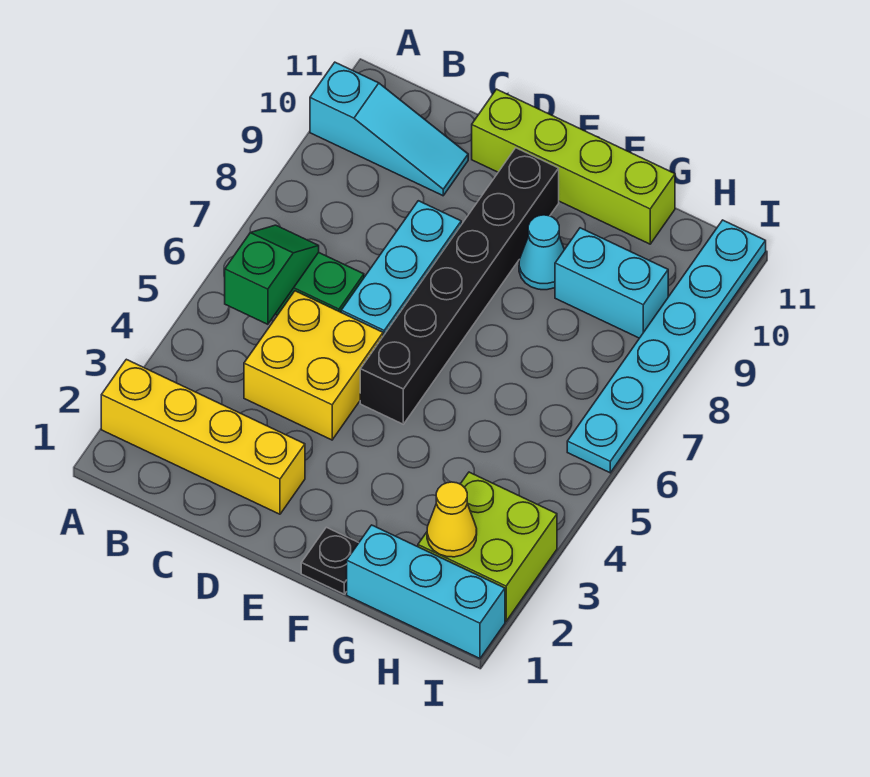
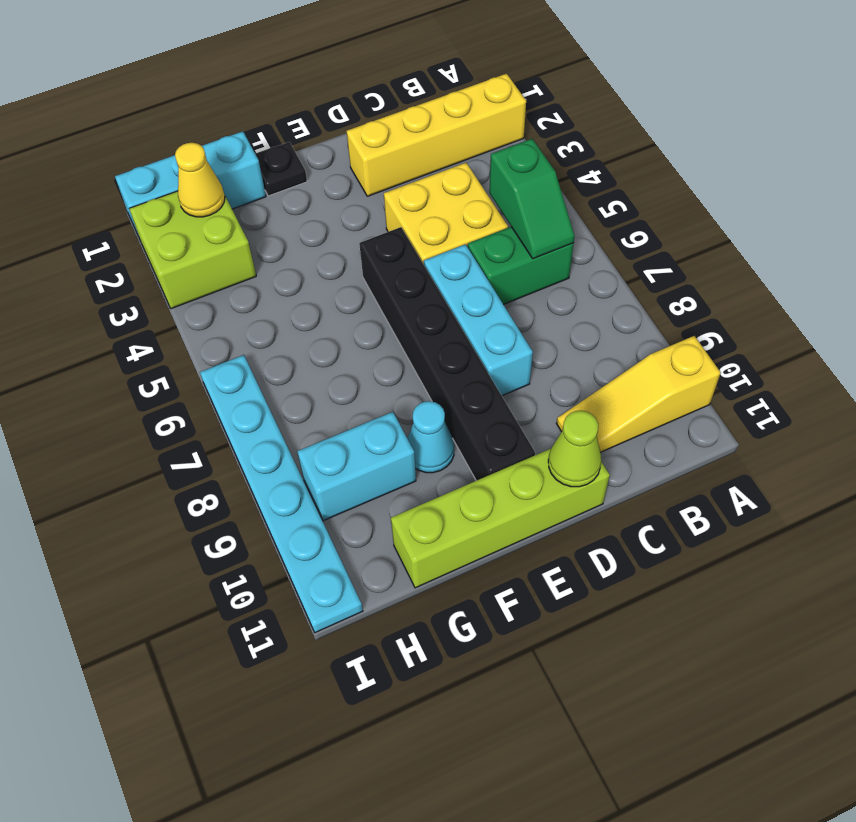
cyan 1x3 slope [310,62,468,196] -> yellow 1x3 slope [556,336,721,452]
none -> lime 1x1 cone [548,411,601,487]

